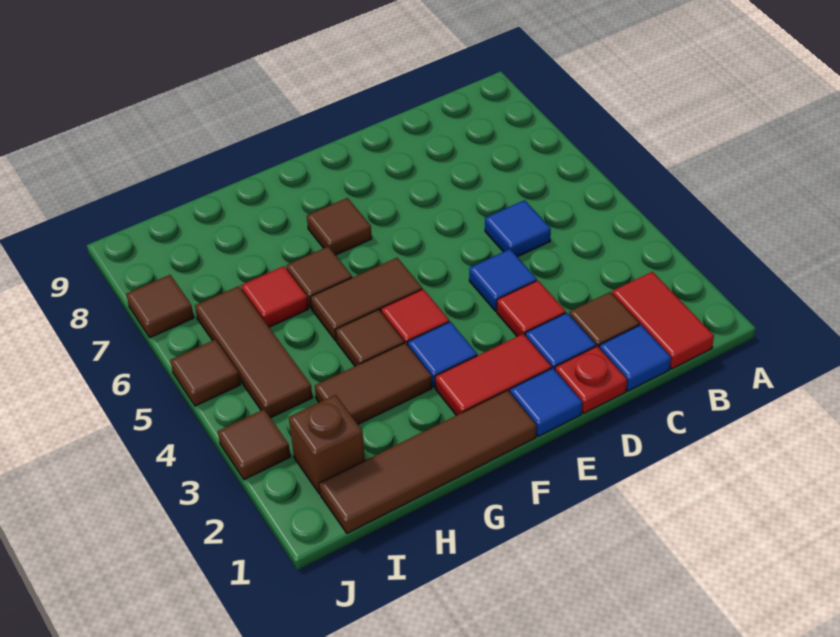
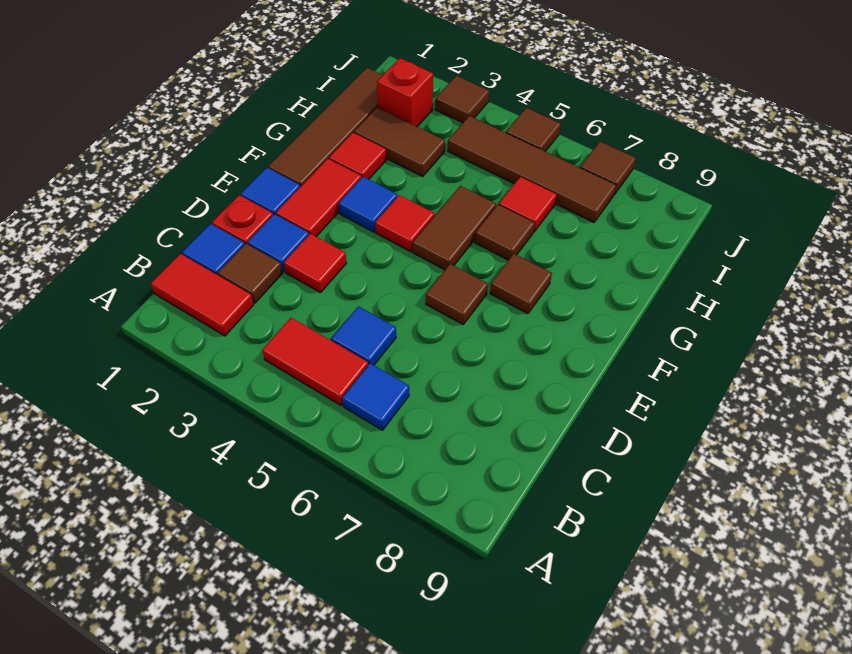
none -> red 1x2 tile [262,318,368,405]
blue 1x1 tile [469,249,537,311] -> blue 1x1 tile moved to [342,363,409,430]
none -> red 1x1 tile [329,133,386,179]
brown 1x2 tile [315,343,432,424] -> brown 1x2 tile turned to [354,108,445,176]
brown 1x1 tile [336,310,404,366] -> brown 1x1 tile moved to [426,264,488,324]
brown 1x1 brick [289,395,365,494] -> red 1x1 brick [377,58,433,126]
brown 1x3 tile [195,286,313,418] -> brown 1x4 tile [448,116,616,222]

